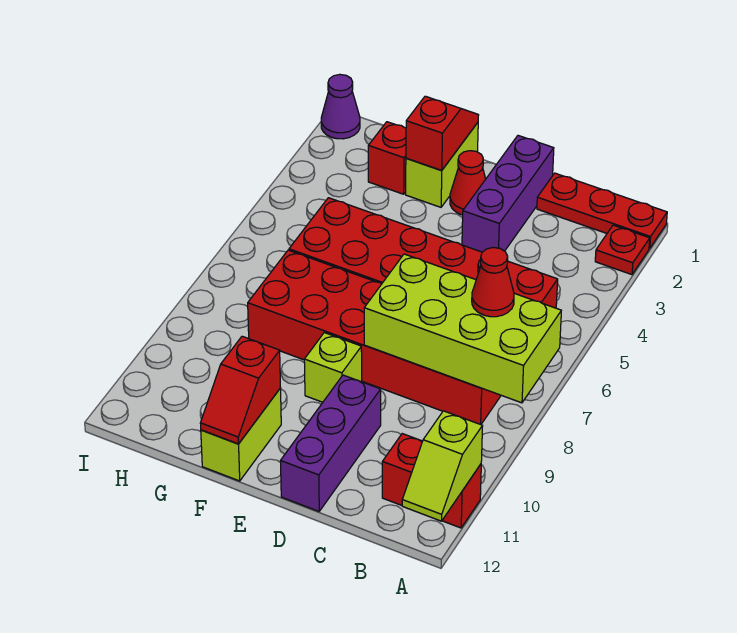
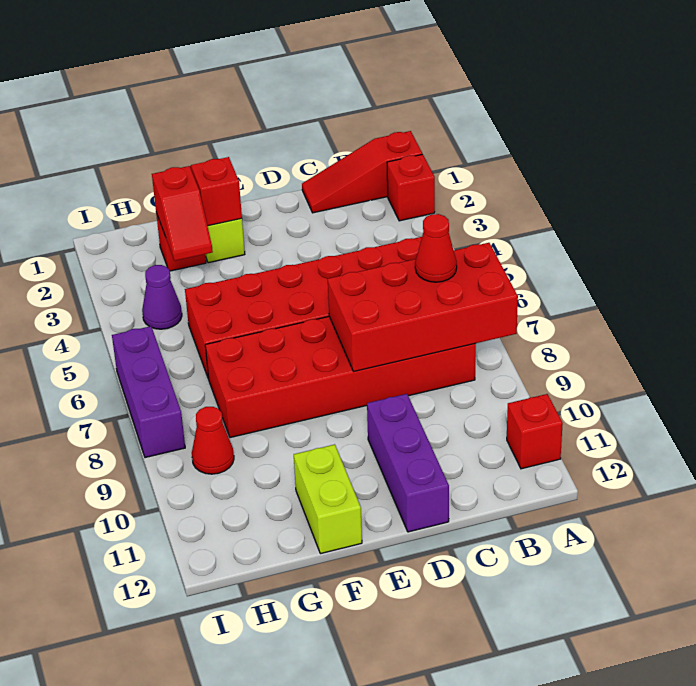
red 1x3 plate [537,173,667,248] -> red 1x3 slope [302,131,422,213]
red 1x1 plate [595,225,650,275] -> red 1x1 brick [387,154,435,221]
lime 2x4 brick [364,254,561,403] -> red 2x4 brick [328,243,518,371]
red 1x2 brick [382,434,481,528] -> red 1x1 brick [507,394,563,469]
lime 1x2 slope [402,411,483,521] -> none
purple 1x3 brick [462,136,554,252] -> purple 1x3 brick moved to [112,326,185,458]
red 1x1 cone [450,151,486,215] -> red 1x1 cone moved to [192,407,234,474]
lime 1x1 brick [304,333,362,402] -> none
red 1x2 slope [200,336,280,444] -> red 1x2 slope moved to [152,166,213,261]
purple 1x1 cone [321,74,360,139] -> purple 1x1 cone moved to [142,265,182,329]

